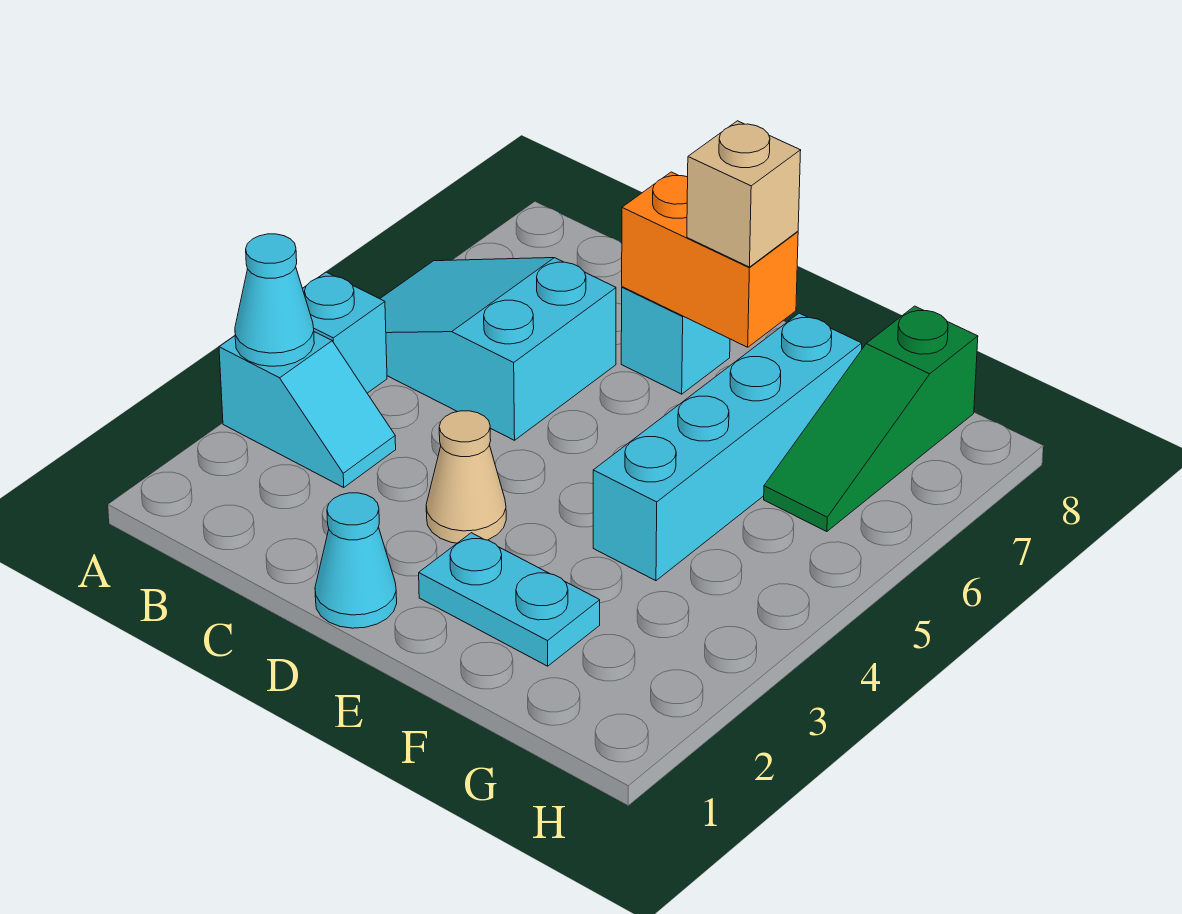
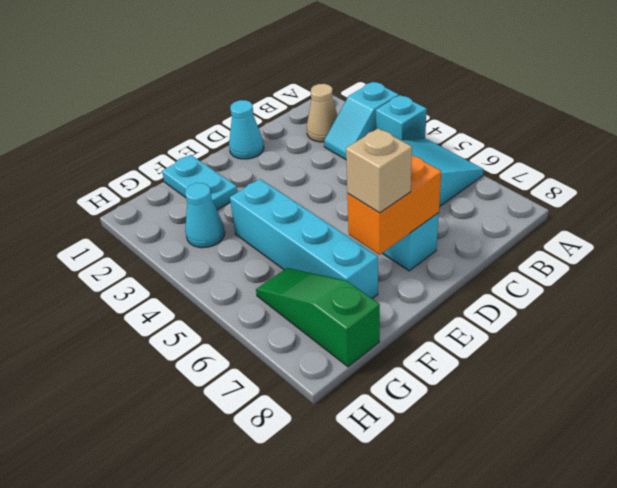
cyan 1x1 cone [235,234,314,366] -> cyan 1x1 cone moved to [185,183,225,248]
tan 1x1 cone [426,411,506,543] -> tan 1x1 cone moved to [307,84,338,142]
cyan 1x2 plate [419,533,600,666] -> cyan 1x2 plate turned to [162,155,237,210]

